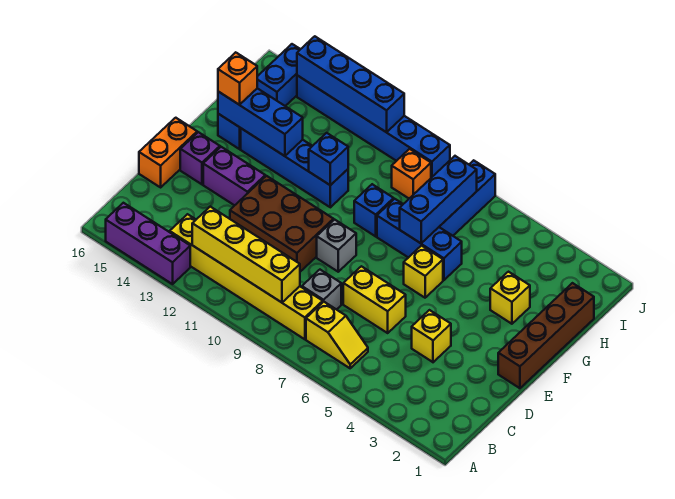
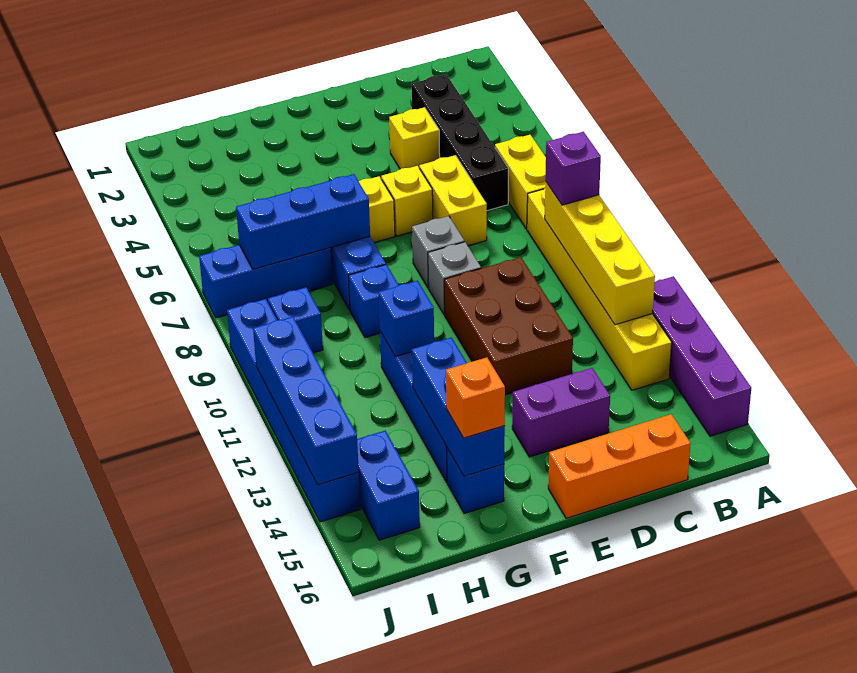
purple 1x3 brick [106,203,190,284] -> purple 1x4 brick [653,276,751,436]
yellow 1x2 slope [306,302,368,368] -> yellow 1x2 brick [495,135,546,229]
none -> black 1x4 brick [411,74,508,211]
grey 1x1 brick [302,270,341,310] -> grey 1x1 brick moved to [412,216,464,288]
orange 1x2 brick [139,118,197,187] -> orange 1x3 brick [548,414,691,518]
brown 1x4 brick [498,283,594,388] -> none
purple 1x2 brick [203,147,265,205] -> purple 1x2 brick turned to [512,368,610,457]
purple 1x1 brick [180,132,220,184] -> purple 1x1 brick moved to [545,132,601,205]
yellow 1x1 brick [490,272,530,324] -> yellow 1x1 brick moved to [381,166,433,236]
orange 1x1 brick [392,149,431,198] -> blue 1x1 brick [268,287,323,353]
blue 1x2 brick [257,44,300,106] -> blue 1x2 brick turned to [357,431,420,540]

